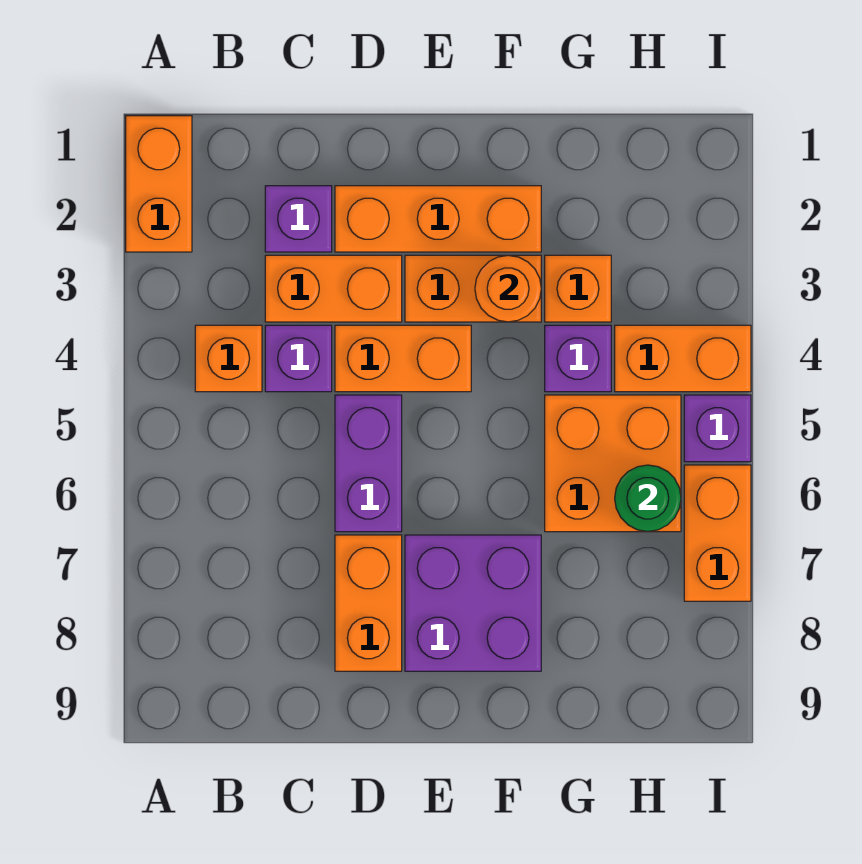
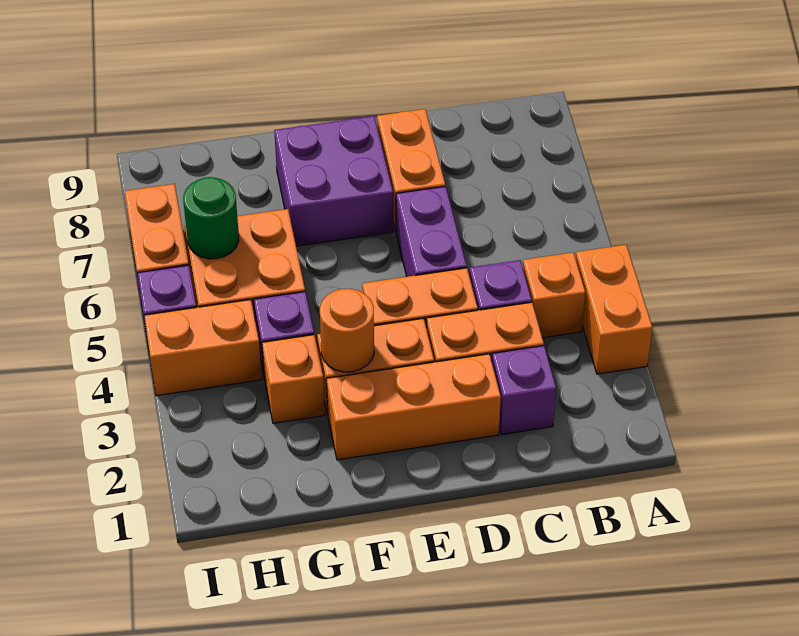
orange 1x2 brick [126,116,192,252] -> orange 1x2 brick moved to [576,245,652,374]

